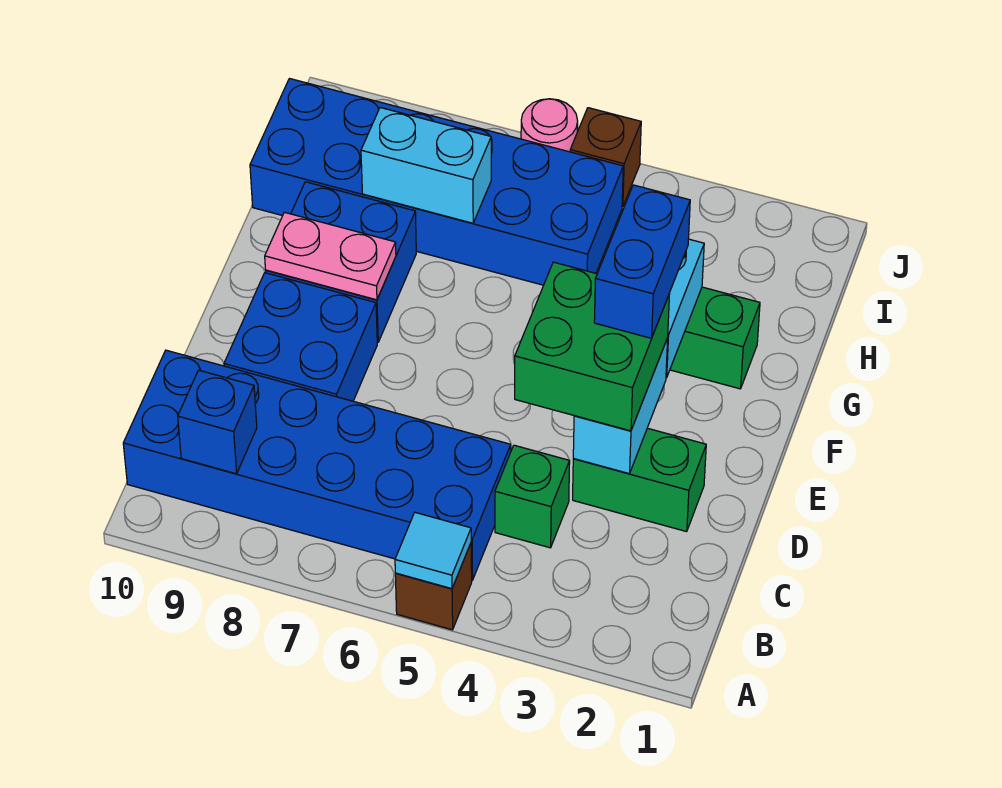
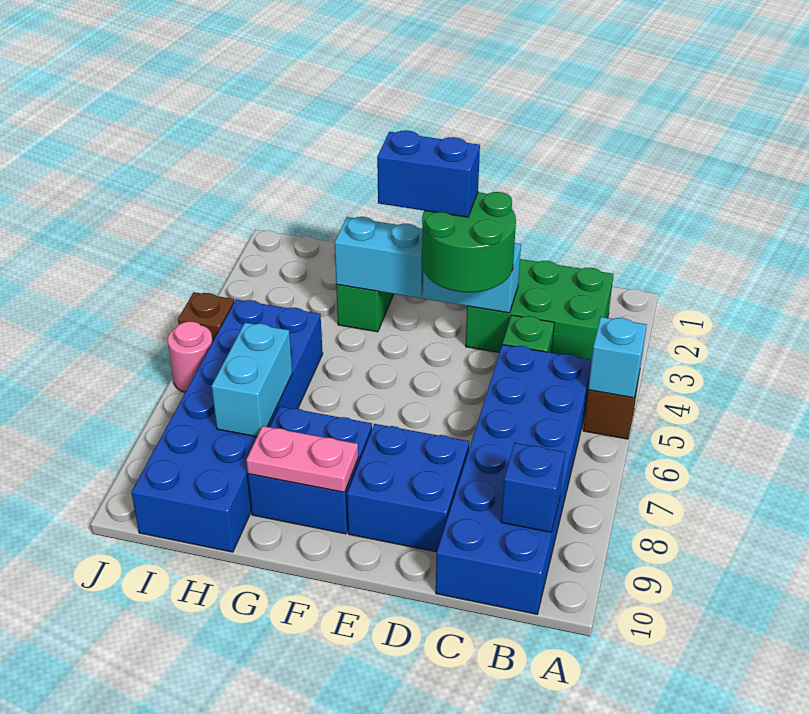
cyan 1x1 tile [395,512,471,589] -> cyan 1x1 brick [588,317,647,398]
green 1x2 brick [573,428,706,532] -> green 2x3 brick [466,259,614,360]
green 2x2 brick [515,262,670,431] -> green 2x2 round brick [422,192,516,292]
pink 1x2 plate [265,212,396,300] -> pink 1x2 plate turned to [246,426,358,492]

